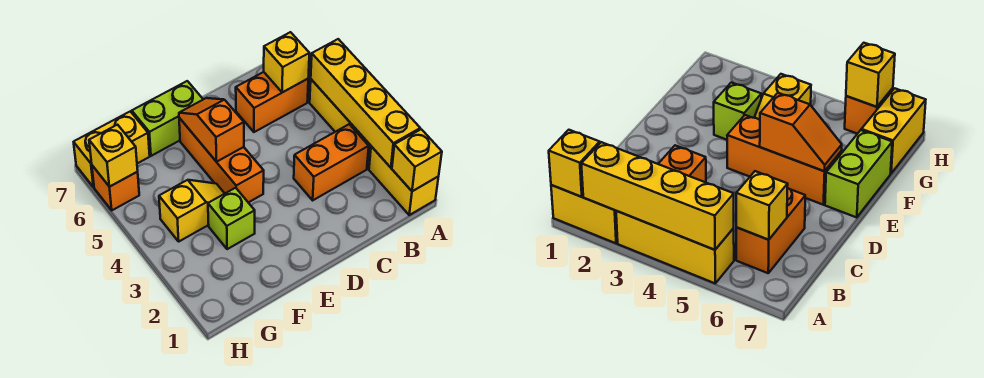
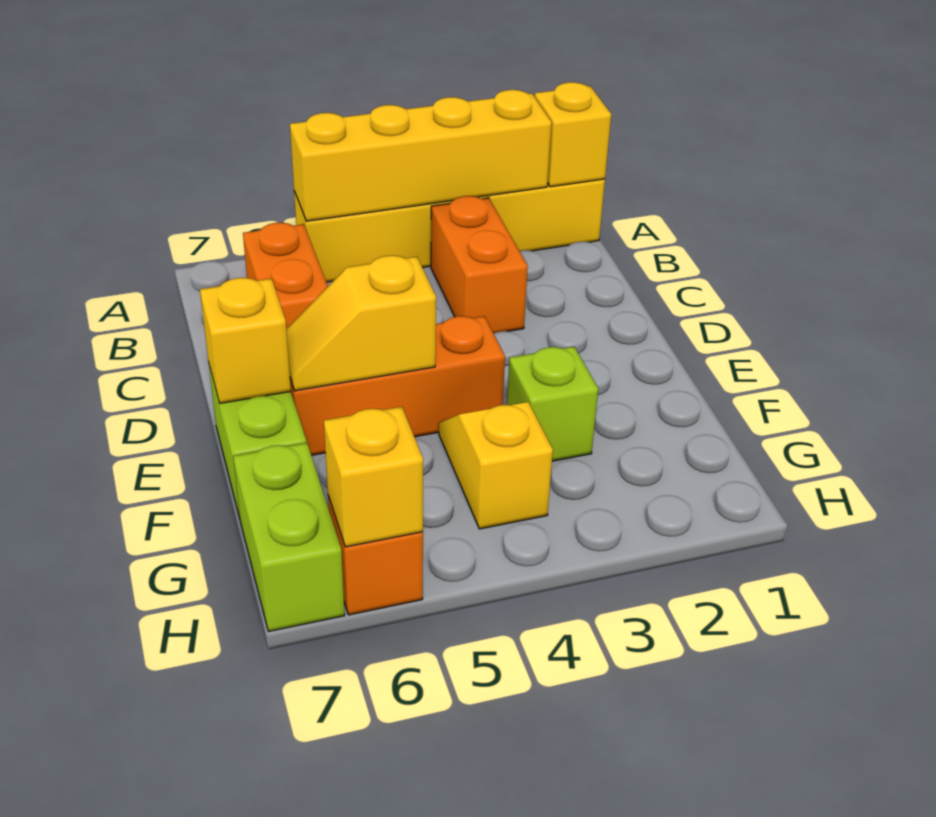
yellow 1x1 brick [264,32,309,92] -> yellow 1x1 brick moved to [200,278,291,403]
orange 1x2 slope [179,98,244,162] -> yellow 1x2 slope [286,255,436,391]
yellow 1x2 brick [74,111,150,187] -> lime 1x2 brick [233,443,345,631]

